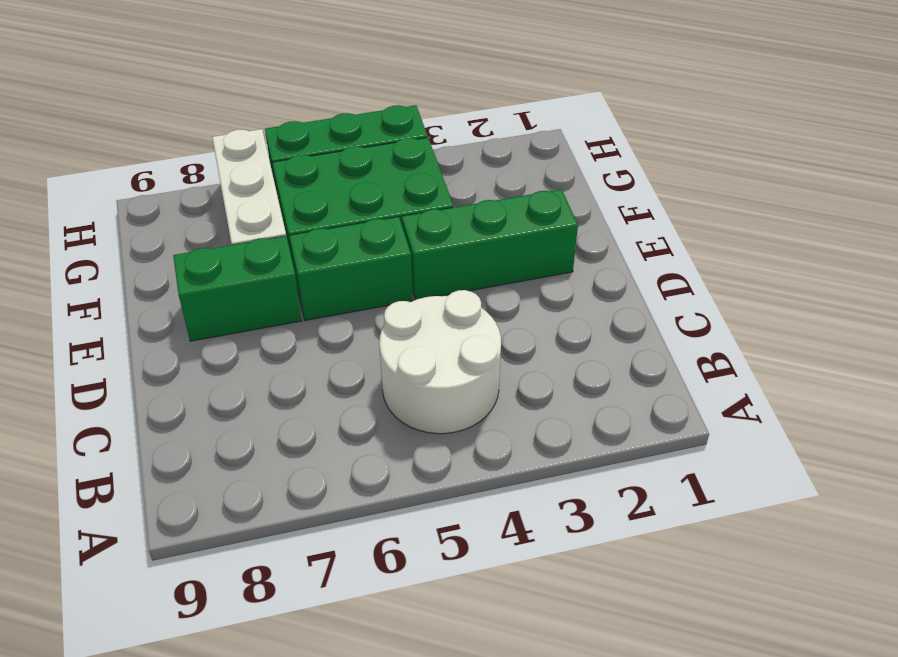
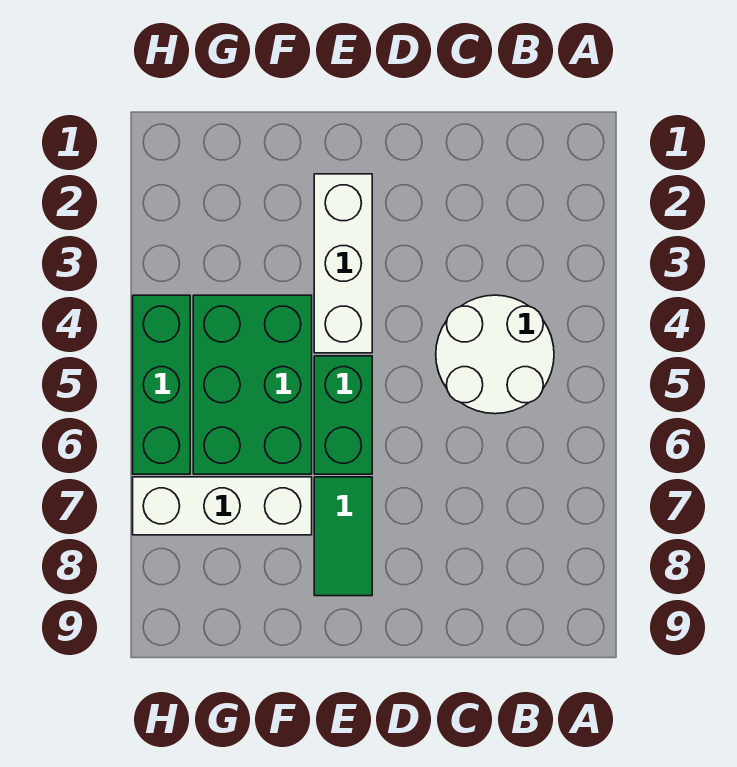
green 1x3 brick [402,189,578,300] -> white 1x3 brick [314,174,372,353]
green 1x2 brick [173,236,302,341] -> green 1x2 tile [314,477,372,596]

